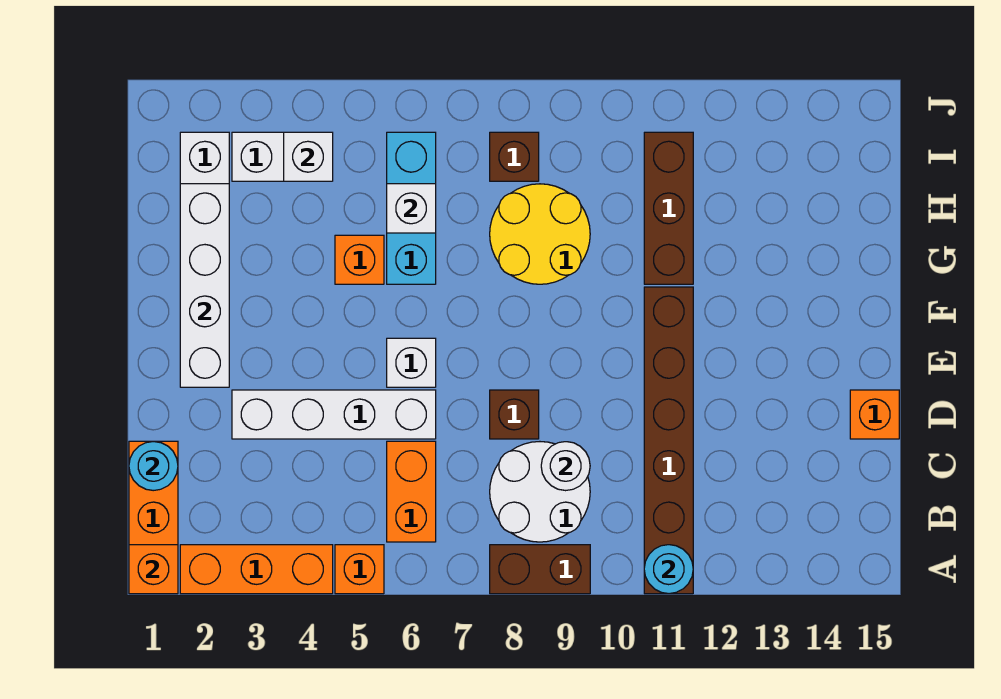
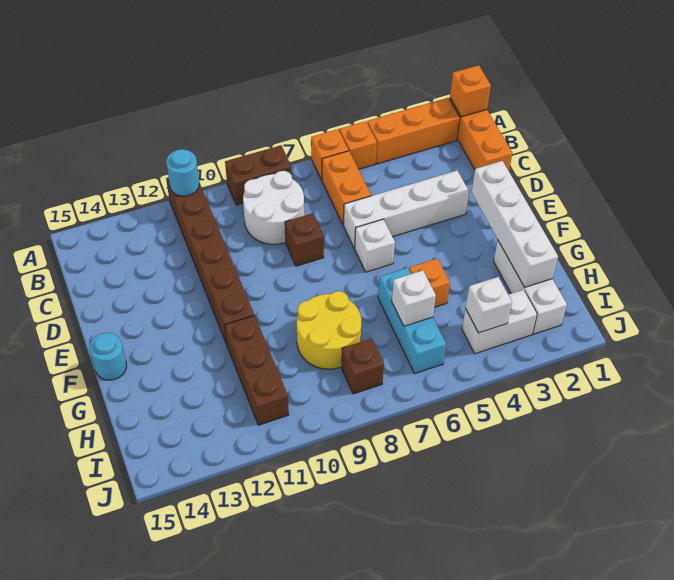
cyan 1x1 round brick [129,442,178,491] -> cyan 1x1 round brick moved to [90,333,127,380]
white 1x1 round brick [541,442,590,491] -> none
orange 1x1 brick [850,390,899,439] -> orange 1x1 brick moved to [311,129,349,180]

